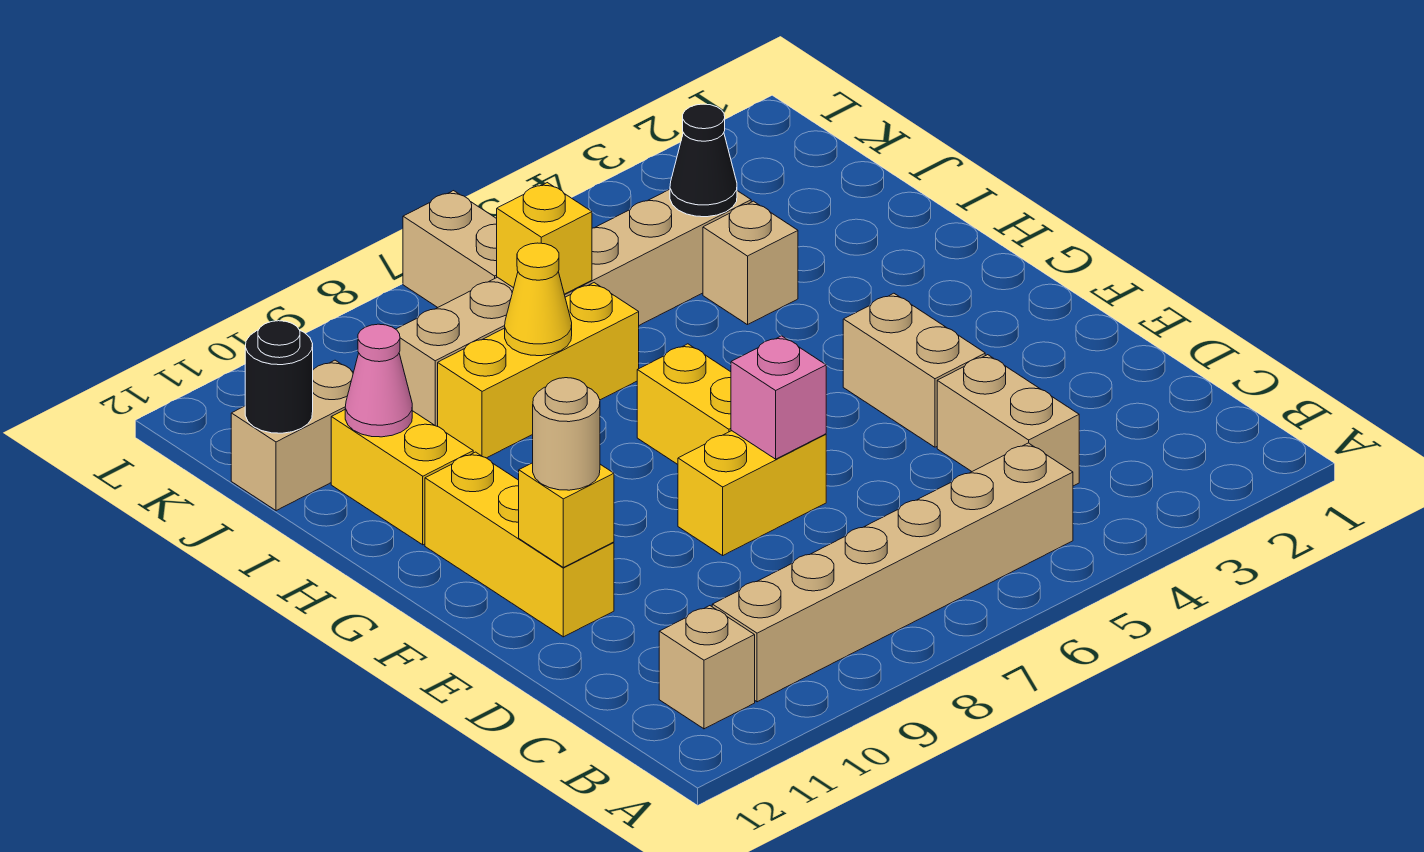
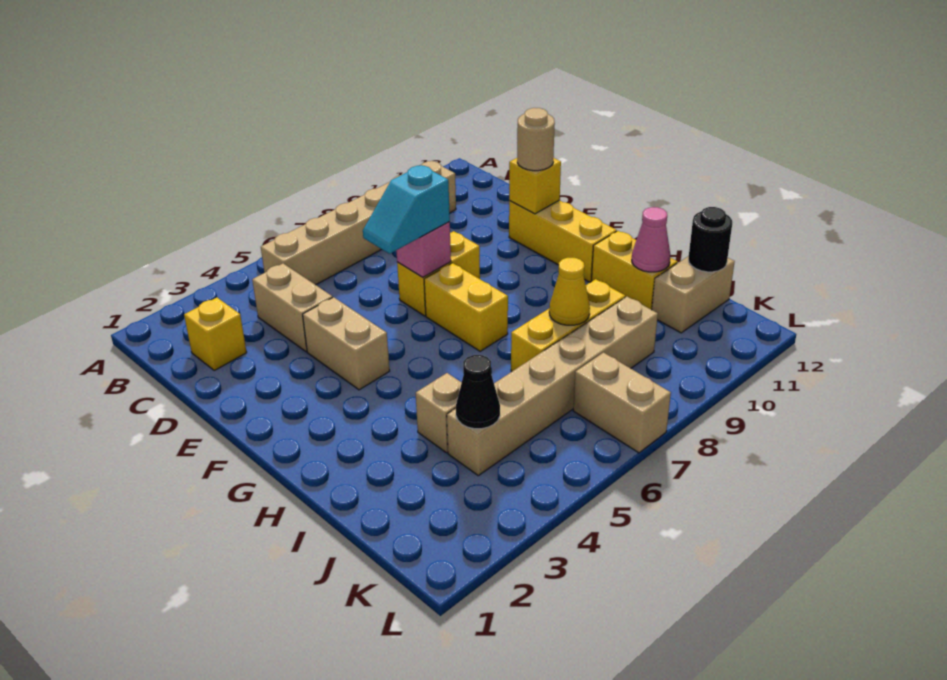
tan 1x1 brick [659,606,755,729] -> none
none -> cyan 1x2 slope [363,165,450,254]
yellow 1x1 brick [497,183,592,294] -> yellow 1x1 brick moved to [184,298,247,370]

